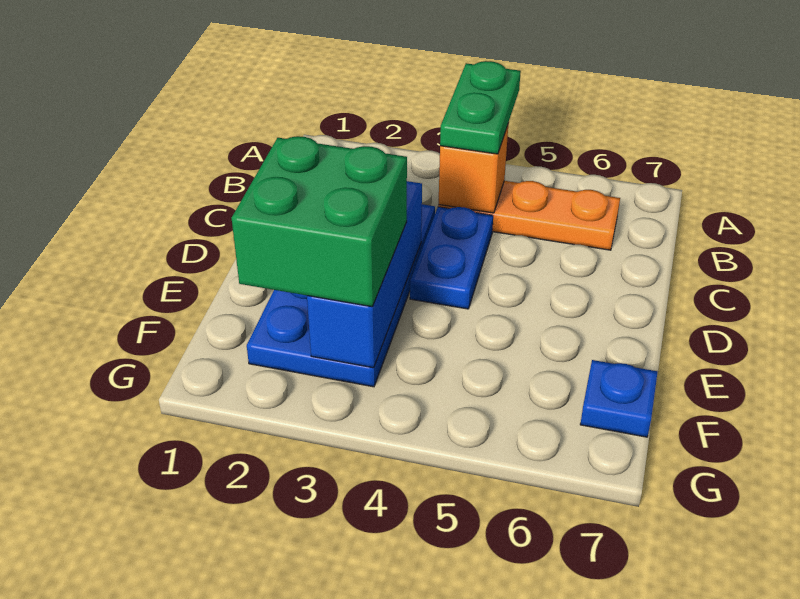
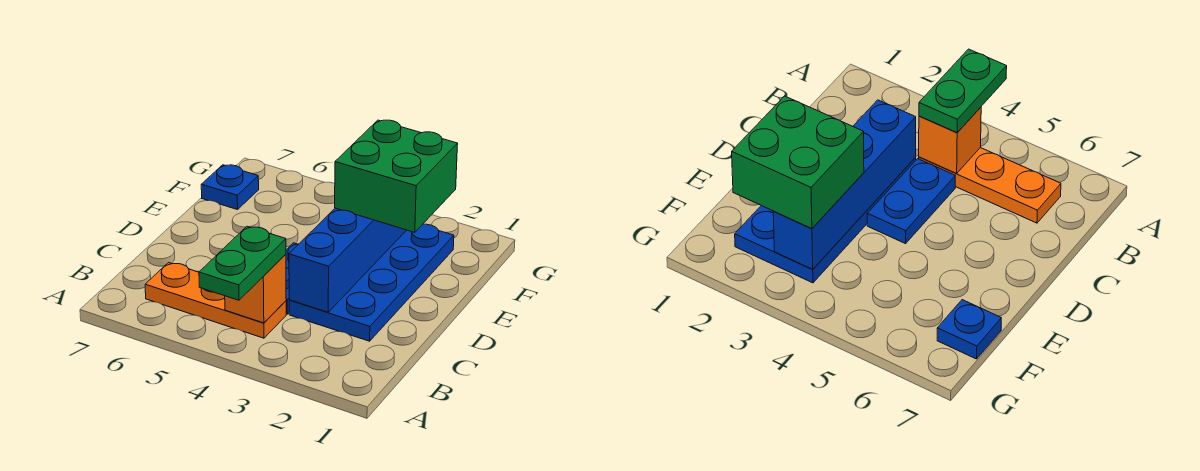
blue 1x3 brick [307,181,422,368] -> blue 1x4 brick [289,208,406,312]

